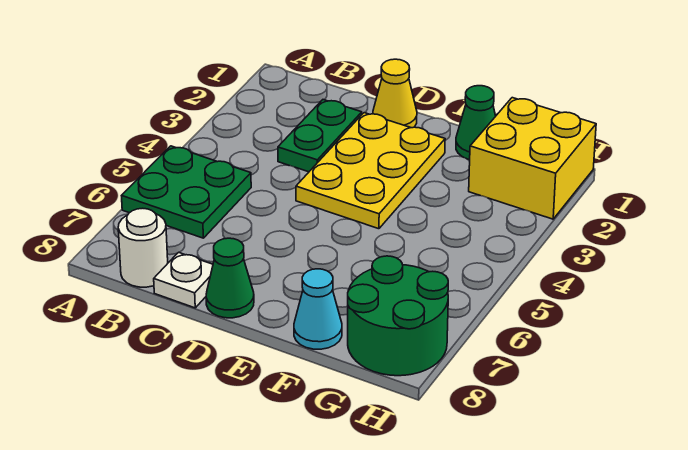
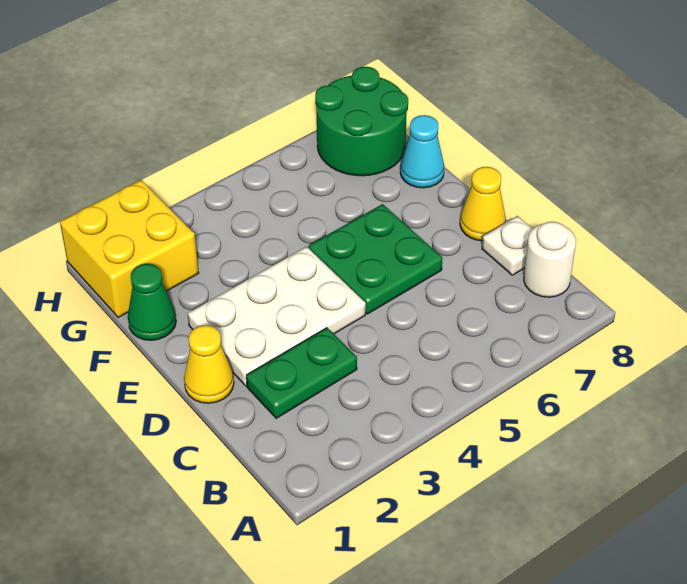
green 2x2 plate [122,146,251,238] -> green 2x2 plate moved to [309,204,442,314]
yellow 2x3 plate [296,113,445,229] -> white 2x3 plate [188,247,366,386]
green 1x1 cone [206,238,254,318] -> yellow 1x1 cone [460,167,506,241]

